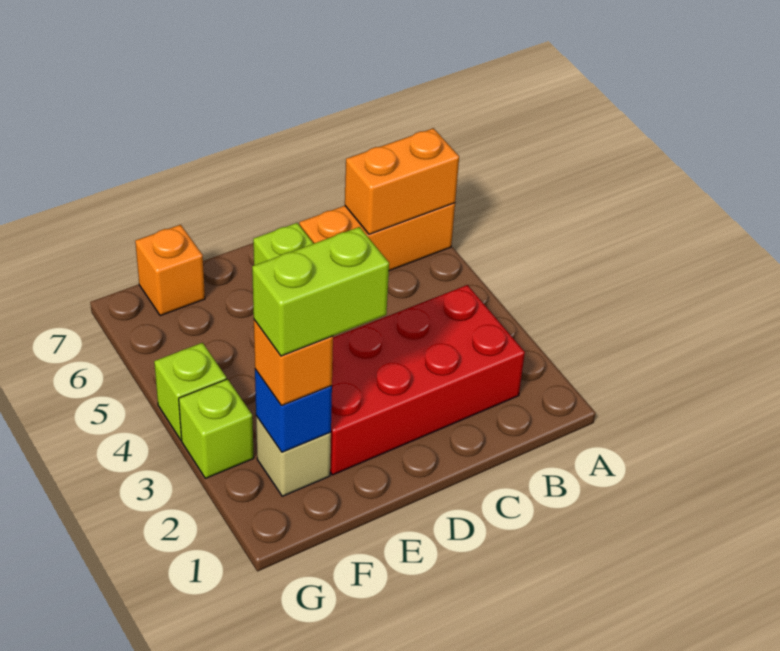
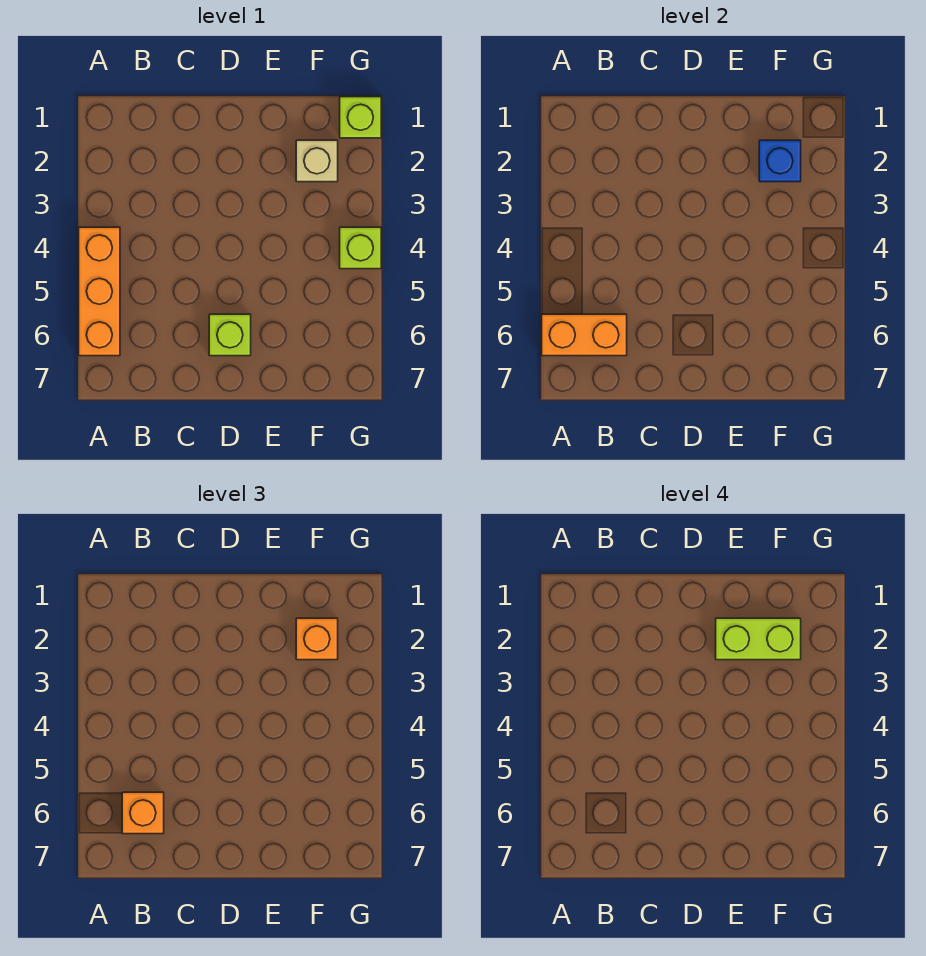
orange 1x3 brick [299,203,455,271] -> orange 1x3 brick turned to [79,227,120,356]
red 2x4 brick [330,285,525,475] -> none
orange 1x1 brick [135,225,205,316] -> orange 1x1 brick moved to [122,792,164,834]
lime 1x1 brick [179,379,254,478] -> lime 1x1 brick moved to [340,97,381,138]

